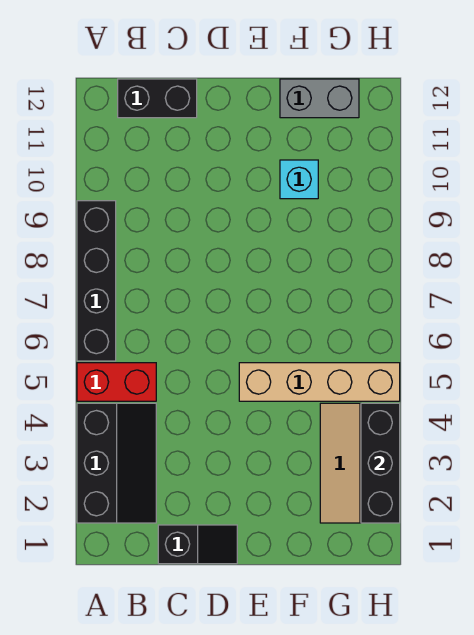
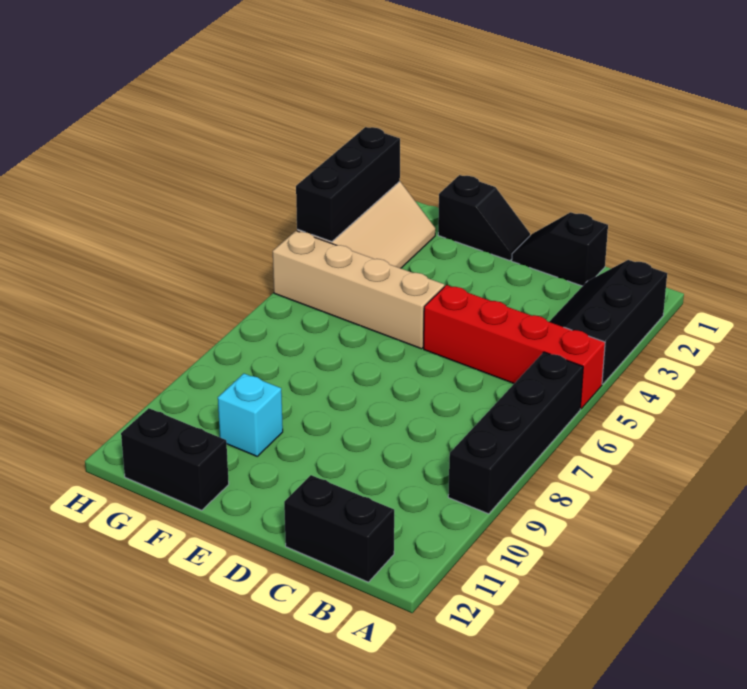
red 1x2 brick [77,363,156,401] -> red 1x4 brick [424,285,605,409]
none -> black 1x2 slope [438,175,530,261]
grey 1x2 brick [280,79,359,118] -> black 1x2 brick [121,408,229,510]

